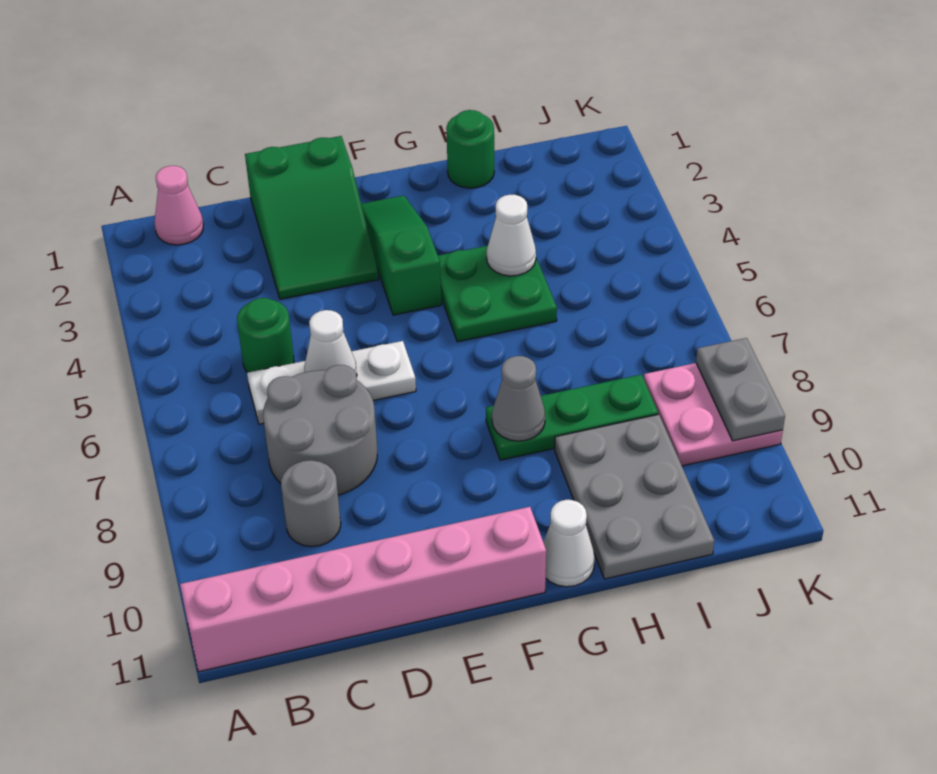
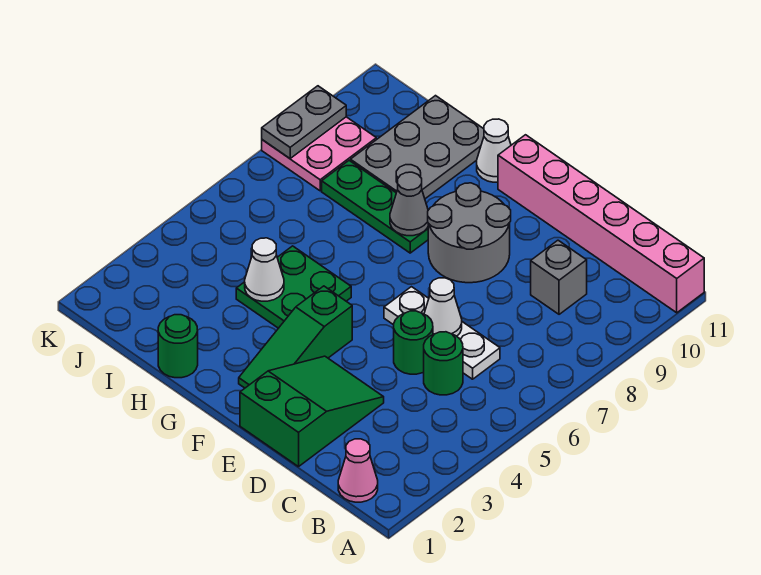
grey 2x2 round brick [263,365,377,495] -> grey 2x2 round brick moved to [428,183,511,283]
grey 1x1 round brick [281,460,341,547] -> grey 1x1 brick [531,240,587,314]
none -> green 1x1 round brick [394,311,433,374]

